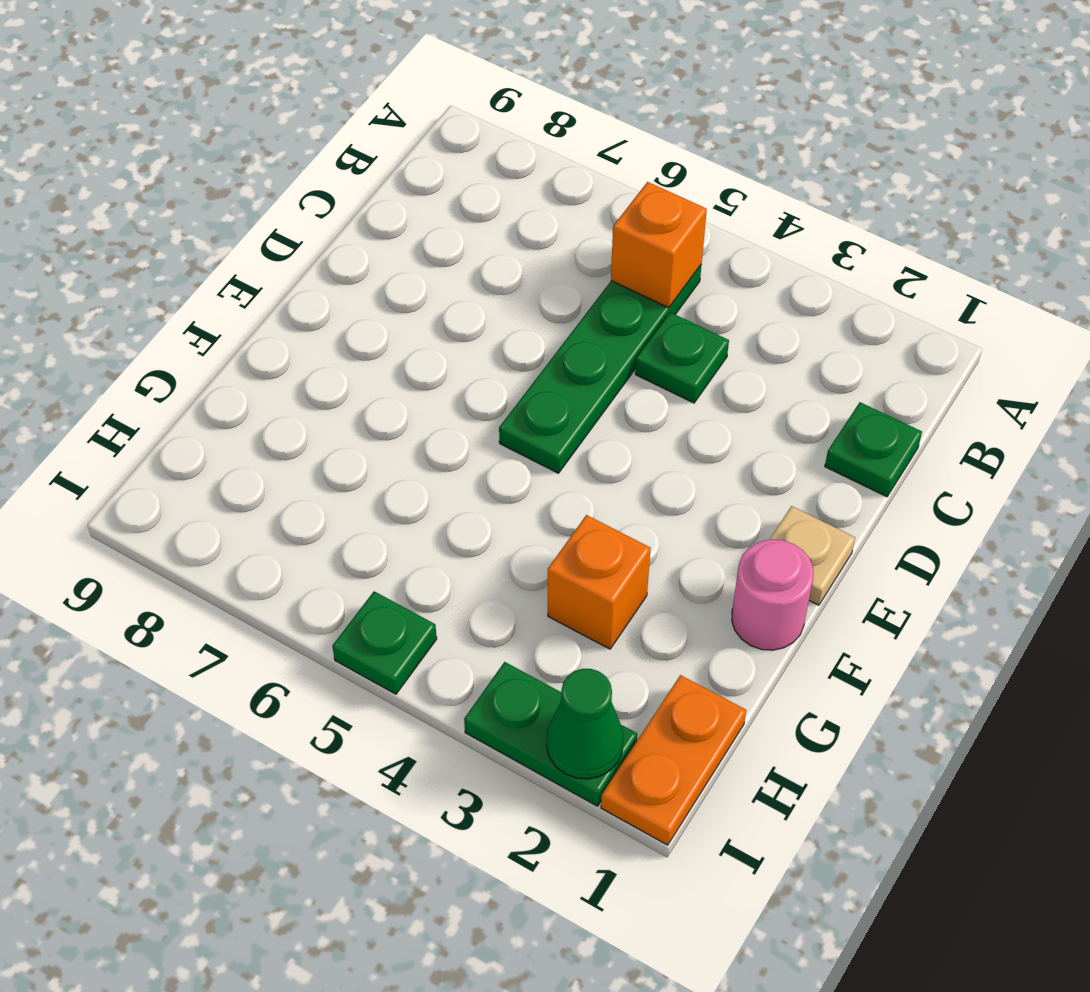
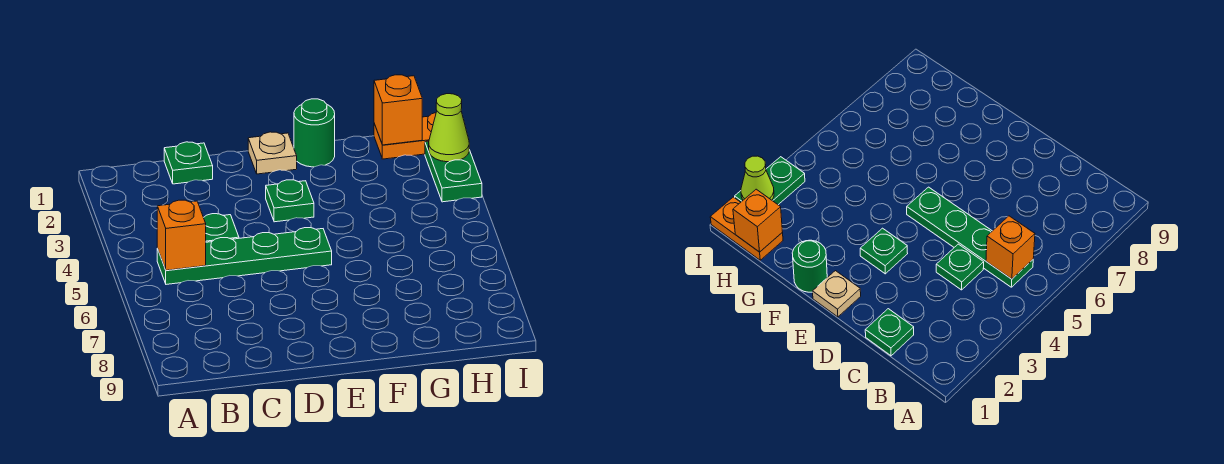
pink 1x1 round brick [732,539,813,650] -> green 1x1 round brick [294,99,335,167]
orange 1x1 brick [548,515,651,649] -> orange 1x1 brick moved to [374,75,422,145]
green 1x1 cone [547,669,624,779] -> lime 1x1 cone [429,94,469,162]
green 1x1 plate [332,591,437,694] -> green 1x1 plate moved to [266,180,314,222]

